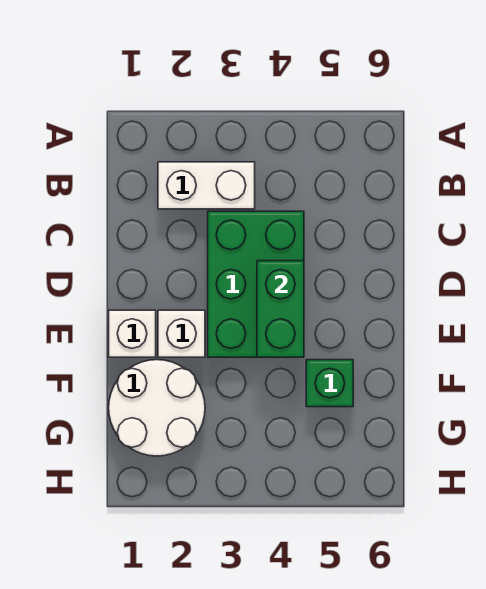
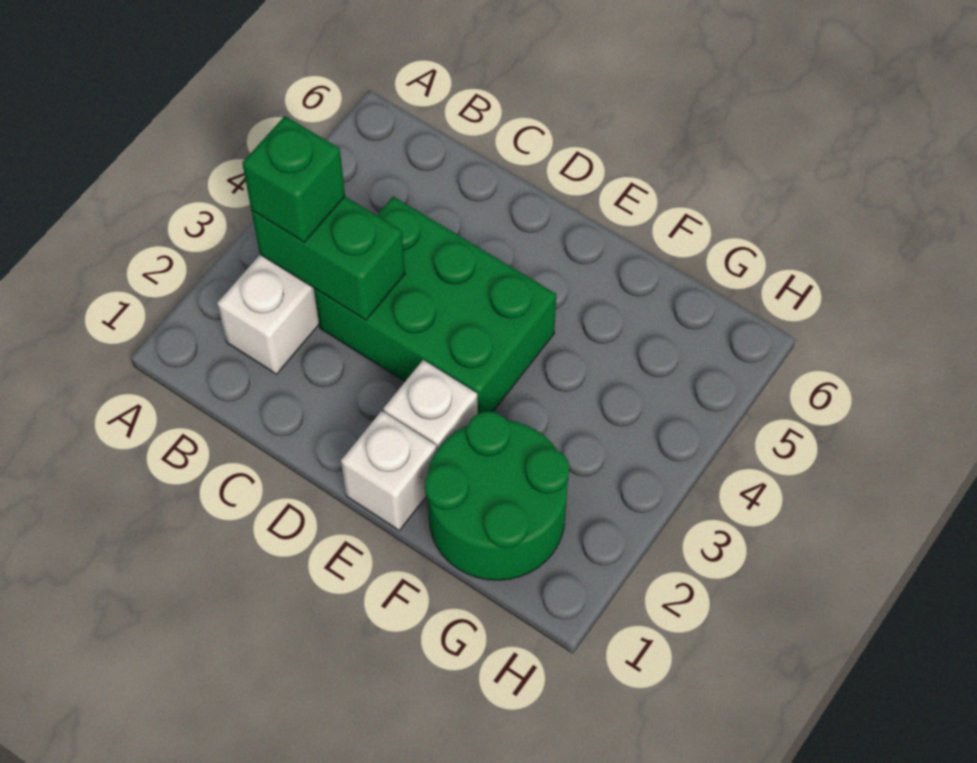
green 1x2 brick [257,261,304,357] -> green 1x2 brick moved to [251,197,405,320]
white 2x2 round brick [109,360,205,456] -> green 2x2 round brick [425,411,569,580]
green 1x1 brick [306,360,353,407] -> green 1x1 brick moved to [242,116,345,242]

